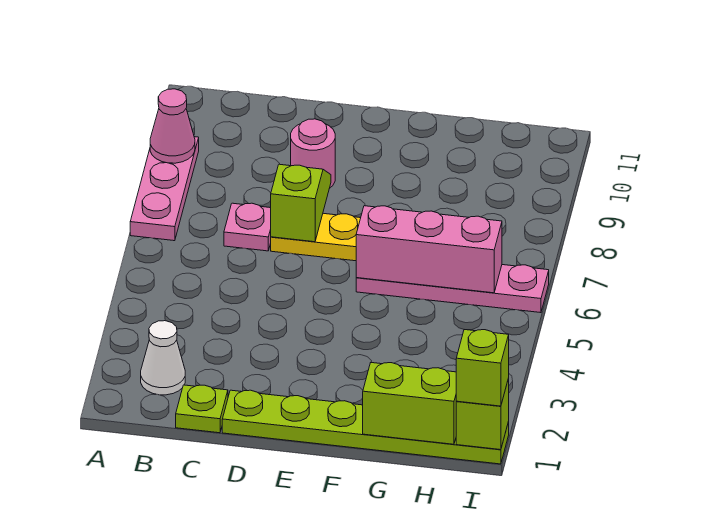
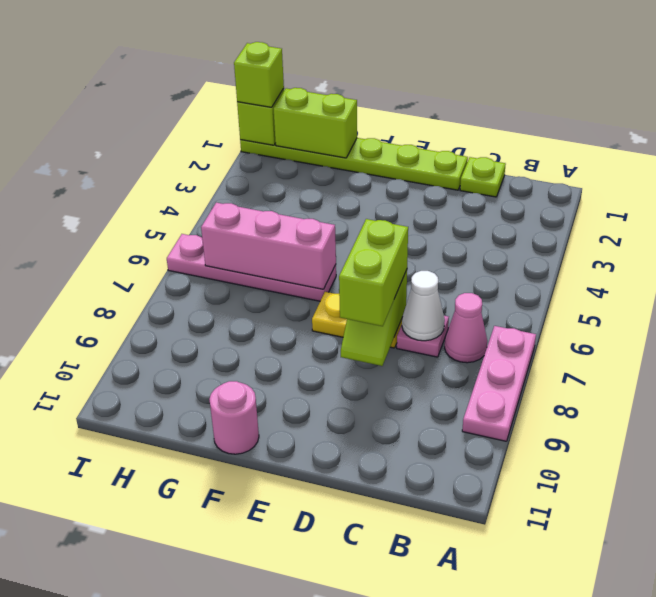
pink 1x1 cone [150,89,195,163] -> pink 1x1 cone moved to [445,293,487,363]
white 1x1 cone [141,321,185,395] -> white 1x1 cone moved to [402,271,445,341]
none -> lime 1x2 brick [339,219,408,326]
pink 1x1 round brick [291,119,335,189] -> pink 1x1 round brick moved to [209,381,259,454]

